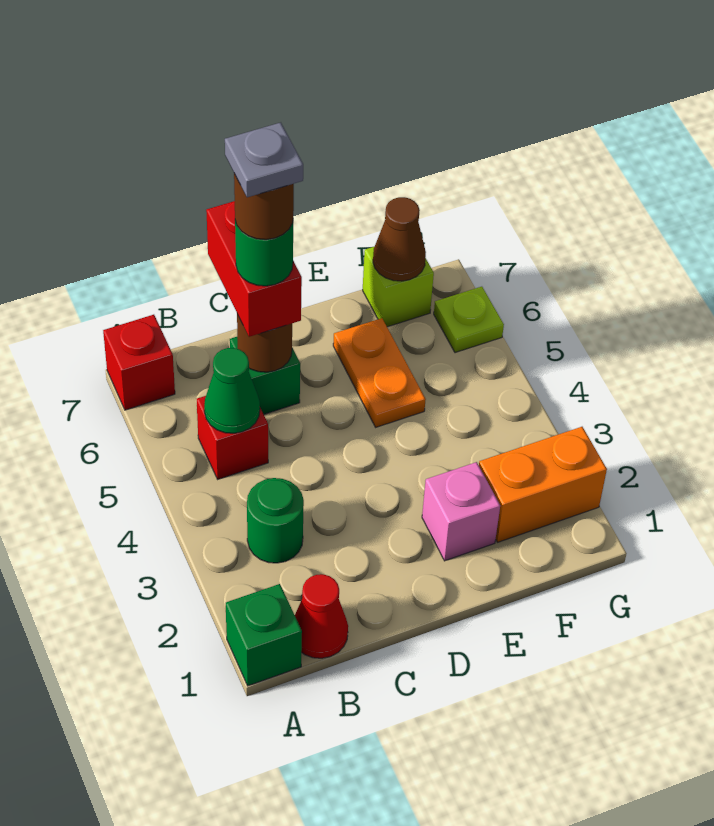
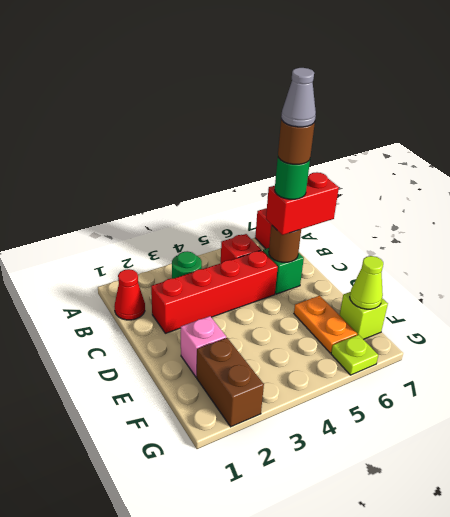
green 1x1 brick [226,584,302,686] -> none
green 1x1 cone [204,348,260,433] -> none
none -> red 1x4 brick [151,250,278,333]
grey 1x1 plate [225,123,303,197] -> grey 1x1 cone [281,68,316,127]
orange 1x2 plate [333,318,426,427] -> orange 1x2 plate turned to [294,296,357,353]
orange 1x2 brick [479,427,607,542] -> brown 1x2 brick [197,338,264,427]
brown 1x1 cone [373,197,426,281] -> lime 1x1 cone [350,256,383,309]

